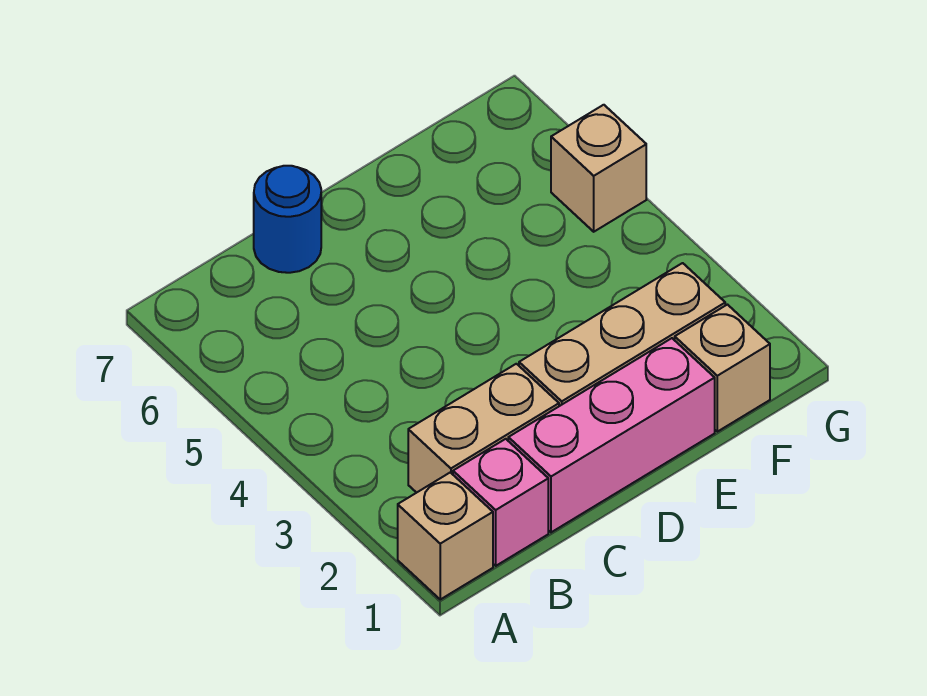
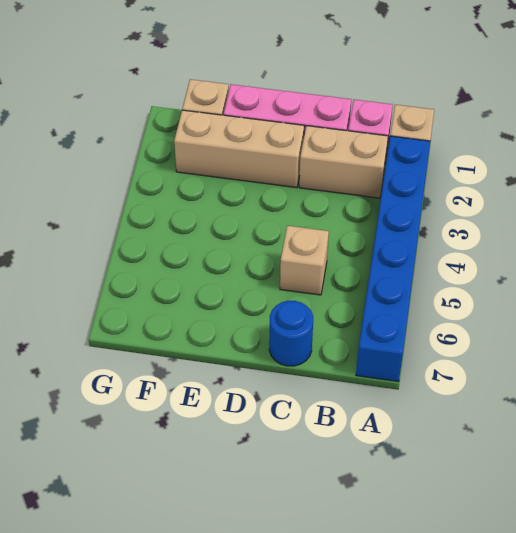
none -> blue 1x6 brick [356,136,430,382]
tan 1x1 brick [551,105,646,232] -> tan 1x1 brick moved to [280,226,329,295]

